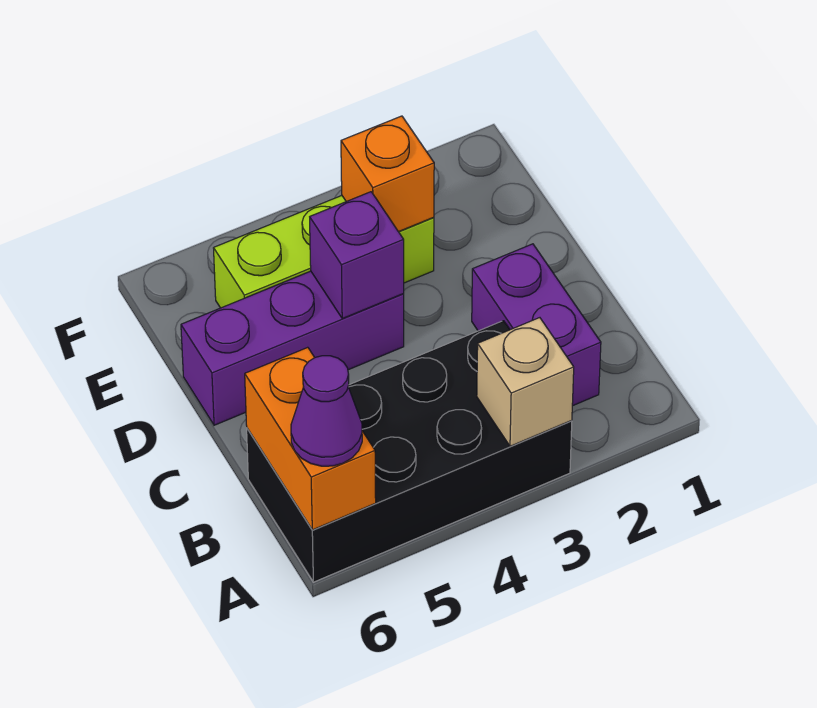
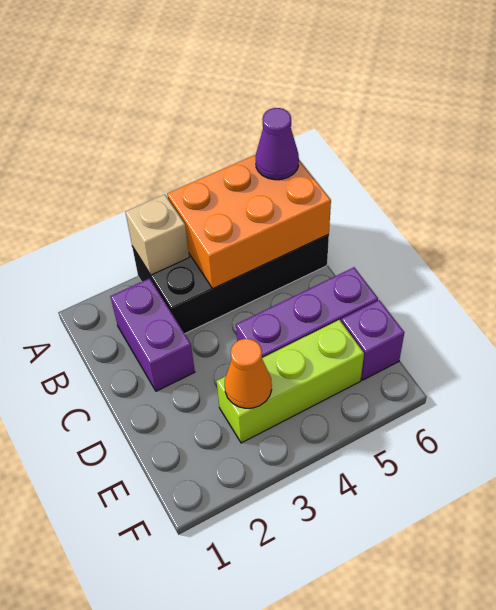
orange 1x2 brick [245,347,376,530] -> orange 2x3 brick [167,155,331,288]
purple 1x1 brick [310,192,404,319] -> purple 1x1 brick moved to [341,300,404,380]
orange 1x1 brick [341,116,434,232] -> orange 1x1 cone [225,339,272,408]

